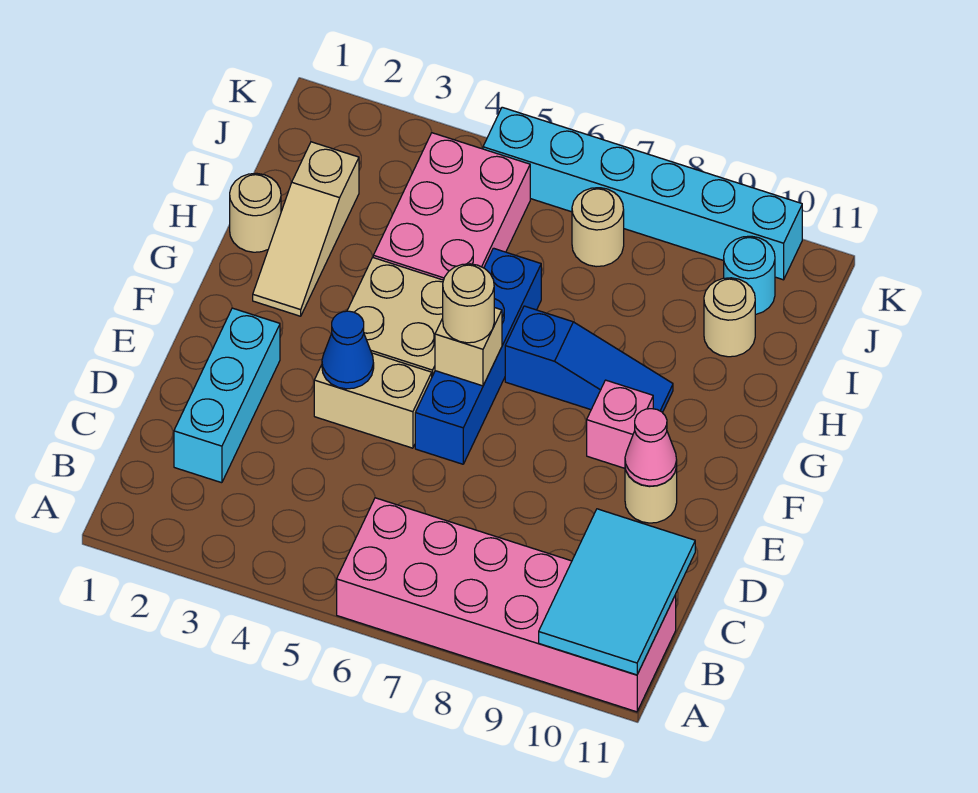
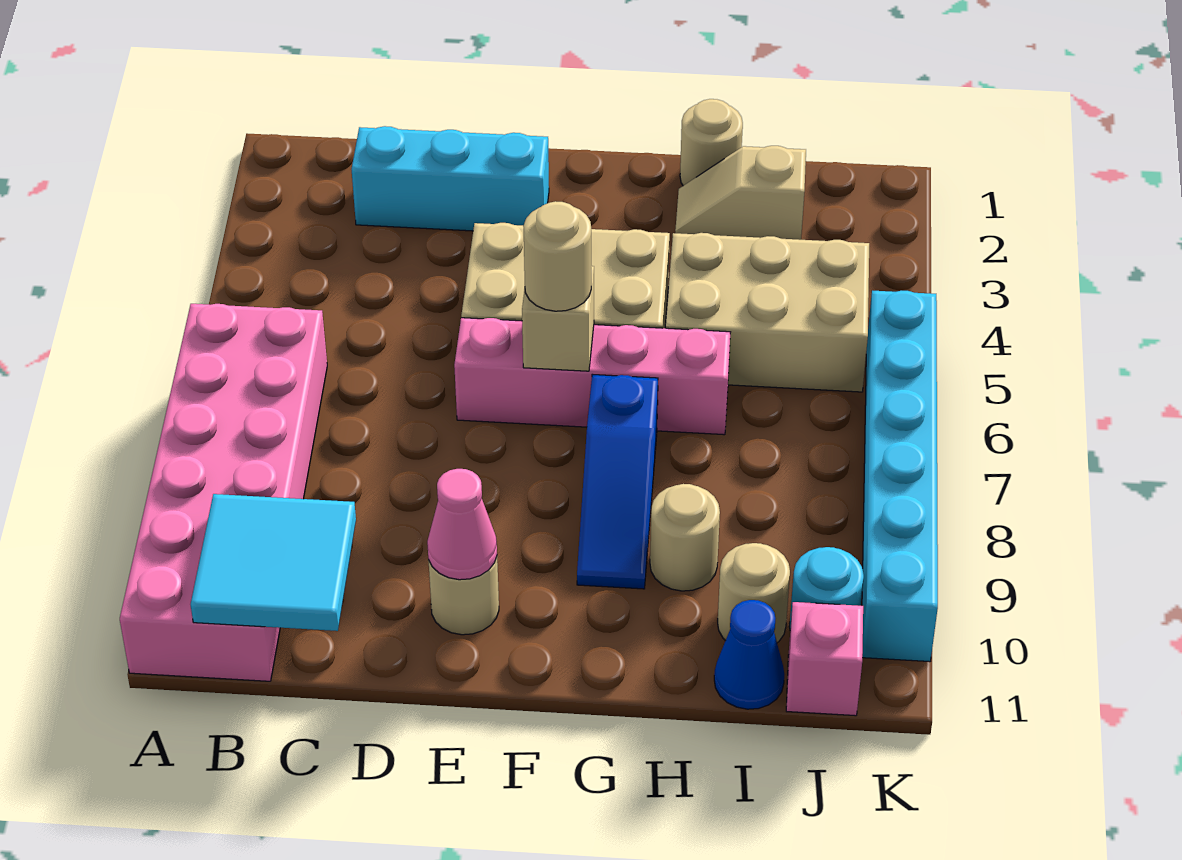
cyan 2x3 tile [539,509,695,675] -> cyan 2x2 tile [191,494,356,631]
blue 1x1 cone [322,311,374,389] -> blue 1x1 cone moved to [714,600,784,709]
blue 1x4 brick [415,248,541,464] -> pink 1x4 brick [454,318,730,435]
pink 1x1 brick [587,380,653,468] -> pink 1x1 brick moved to [786,602,863,716]
tan 1x3 slope [253,142,359,316] -> tan 1x2 slope [675,146,806,240]
pink 2x3 brick [373,133,530,280] -> tan 2x3 brick [666,233,869,392]
tan 1x1 round brick [572,188,624,267] -> tan 1x1 round brick moved to [650,484,720,591]

